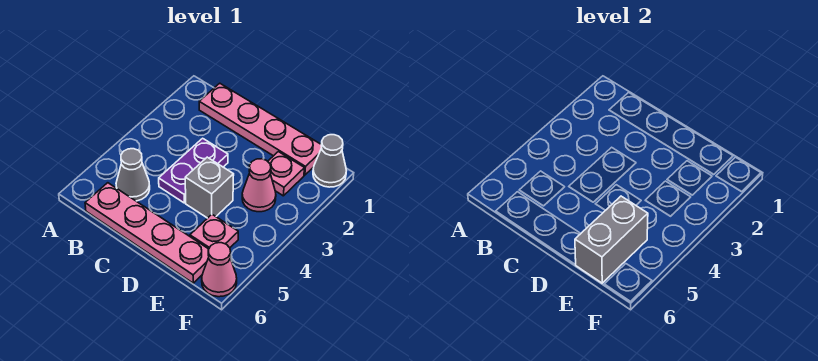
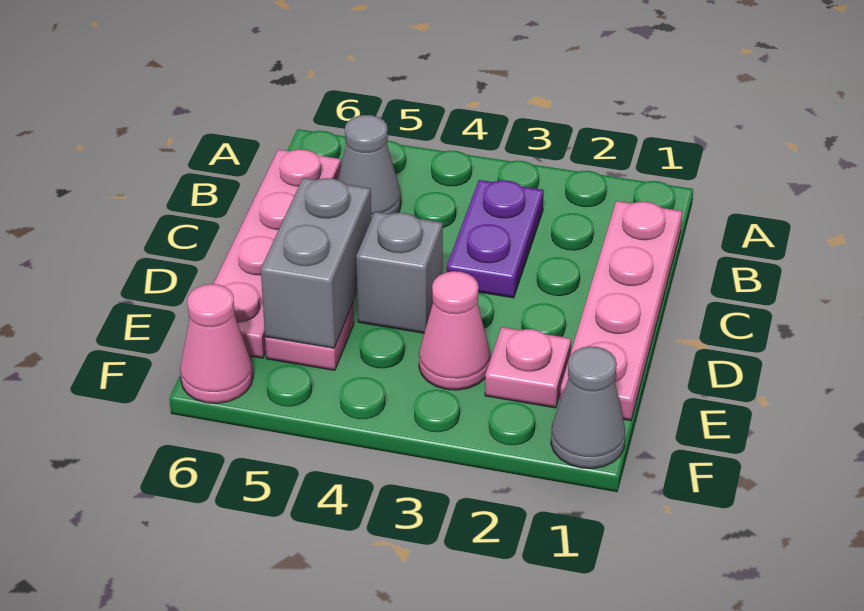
purple 1x2 plate [159,138,228,203] -> purple 1x2 plate turned to [447,180,544,298]
grey 1x2 brick [575,196,648,283] -> grey 1x2 brick turned to [261,178,371,348]

